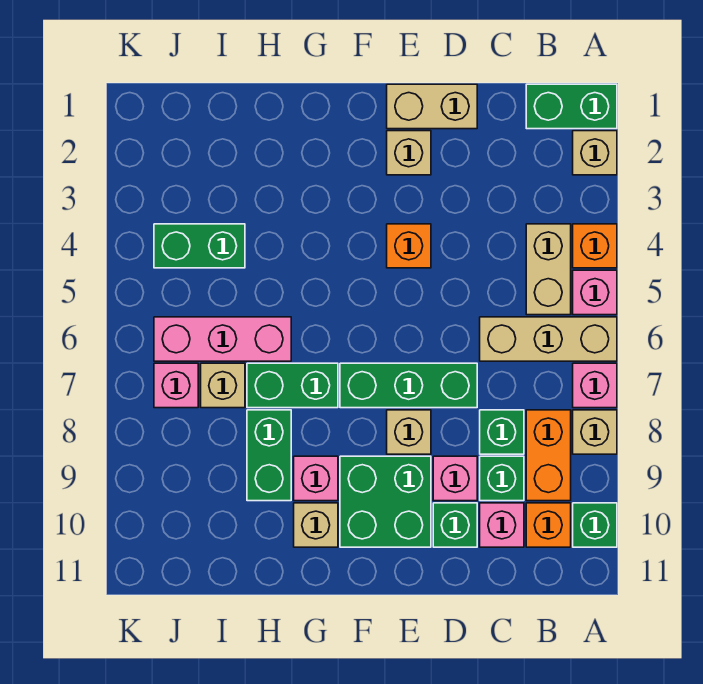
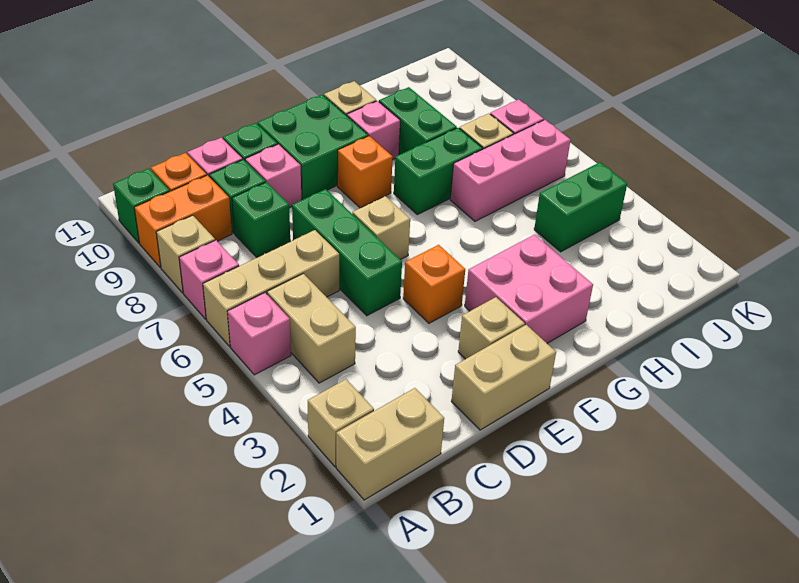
green 1x2 brick [526,84,617,129] -> tan 1x2 brick [336,388,444,500]
orange 1x1 brick [573,224,617,268] -> orange 1x1 brick moved to [337,136,393,208]
orange 1x2 brick [526,410,571,501] -> orange 1x2 brick turned to [134,175,232,268]
green 1x3 brick [340,363,477,408] -> green 1x3 brick turned to [292,189,402,316]
tan 1x1 brick [387,410,431,454] -> tan 1x1 brick moved to [352,196,410,260]
none -> pink 2x2 brick [465,235,593,343]

